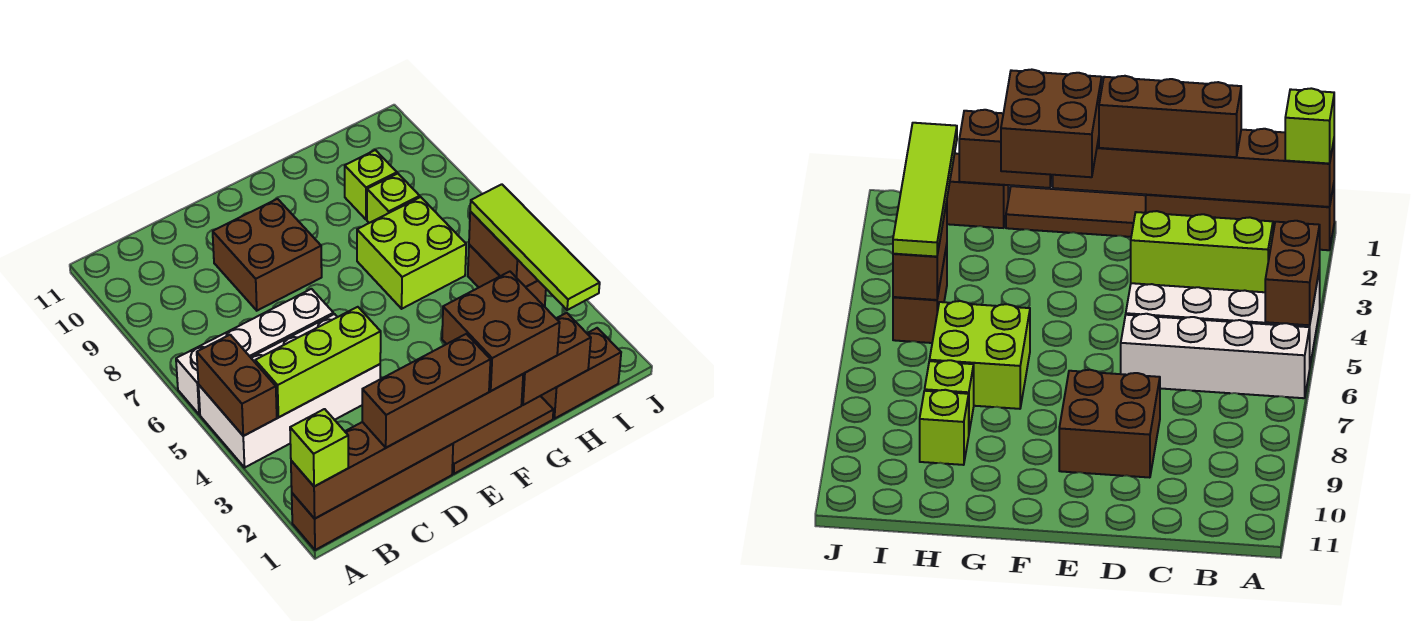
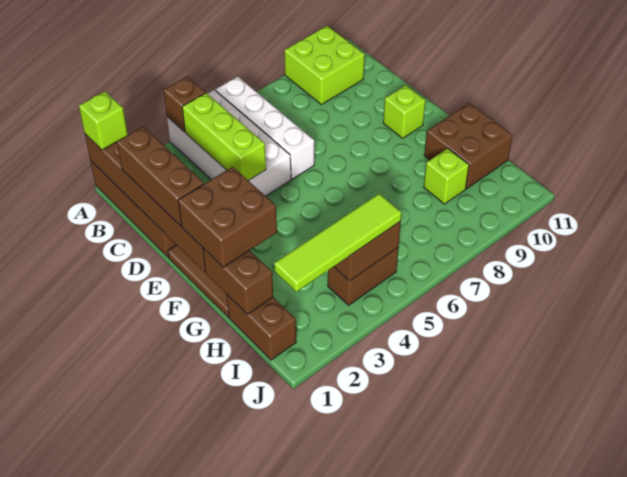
brown 1x2 brick [197,335,277,436] -> brown 1x1 brick [163,77,205,132]
brown 2x2 brick [213,199,322,311] -> brown 2x2 brick moved to [424,103,513,189]
lime 2x2 brick [357,197,466,309] -> lime 2x2 brick moved to [284,26,365,105]
lime 1x1 brick [367,174,420,223] -> lime 1x1 brick moved to [383,85,425,138]

